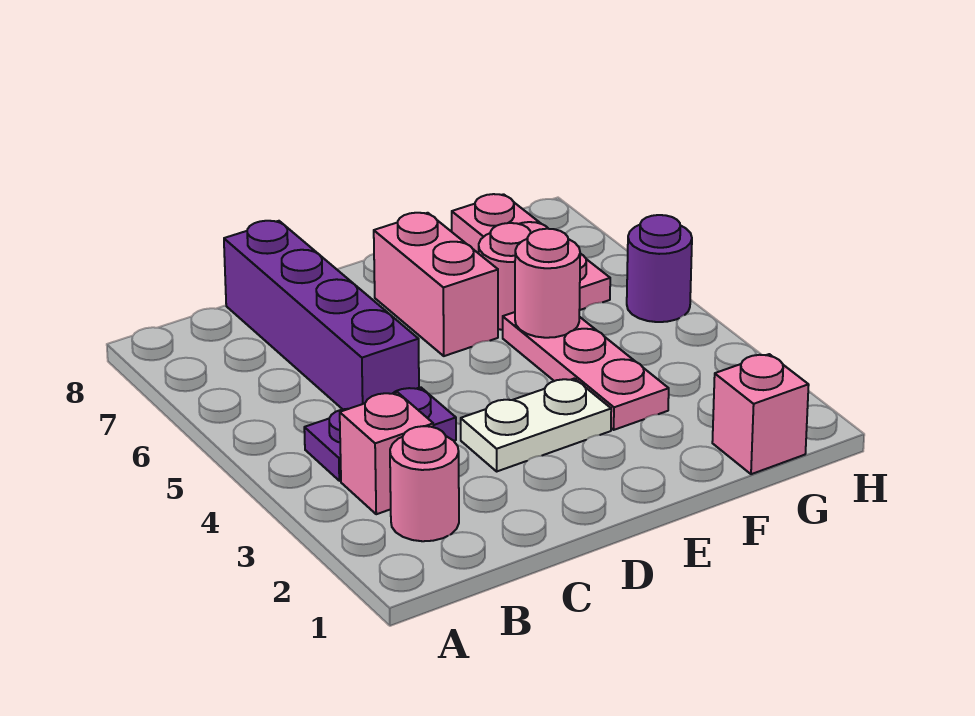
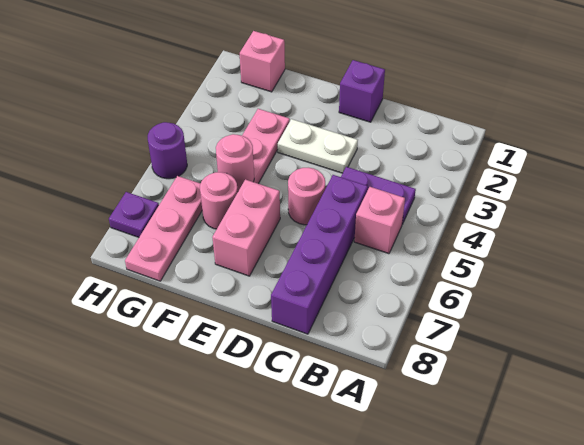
pink 1x1 round brick [390,426,459,541] -> pink 1x1 round brick moved to [288,168,325,225]
pink 1x1 brick [340,392,433,514] -> pink 1x1 brick moved to [354,187,405,254]
none -> purple 1x1 brick [339,60,385,122]
none -> purple 1x1 plate [109,192,159,237]

